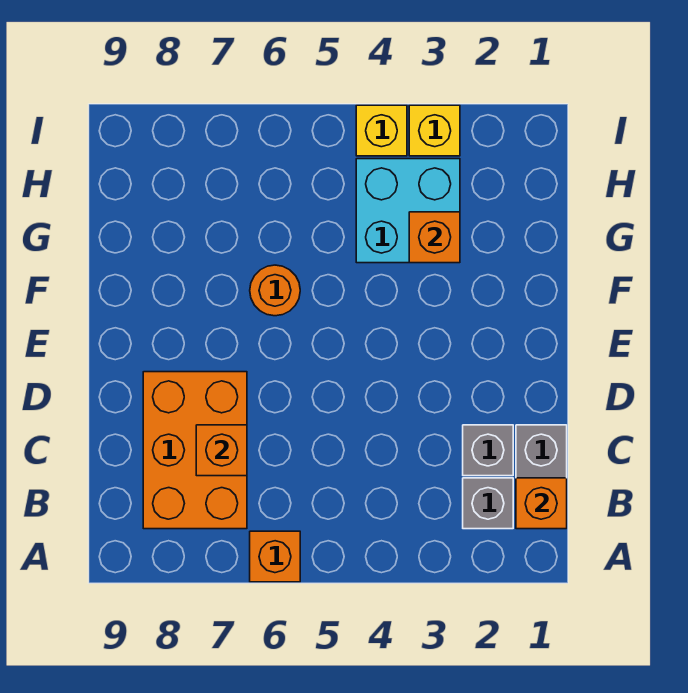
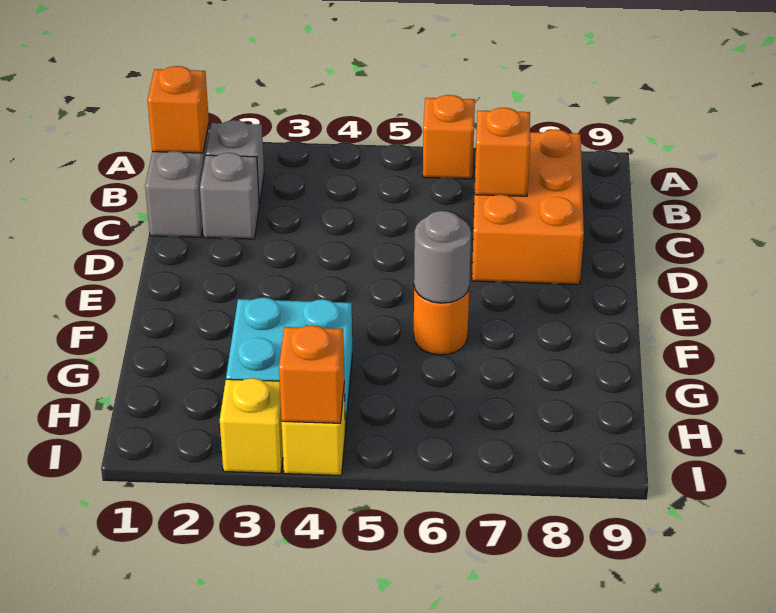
none -> grey 1x1 round brick [414,211,471,303]
orange 1x1 brick [409,212,460,263] -> orange 1x1 brick moved to [279,325,344,423]

